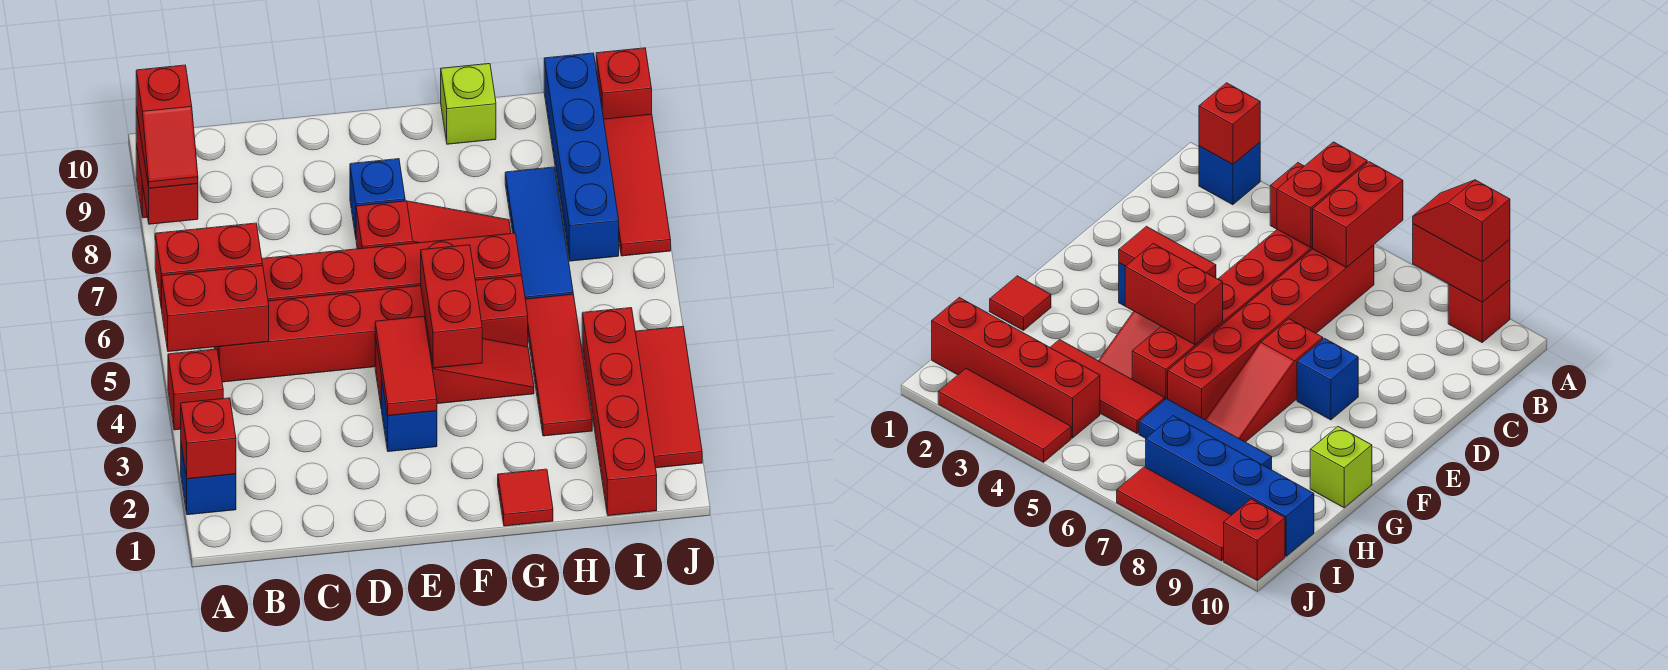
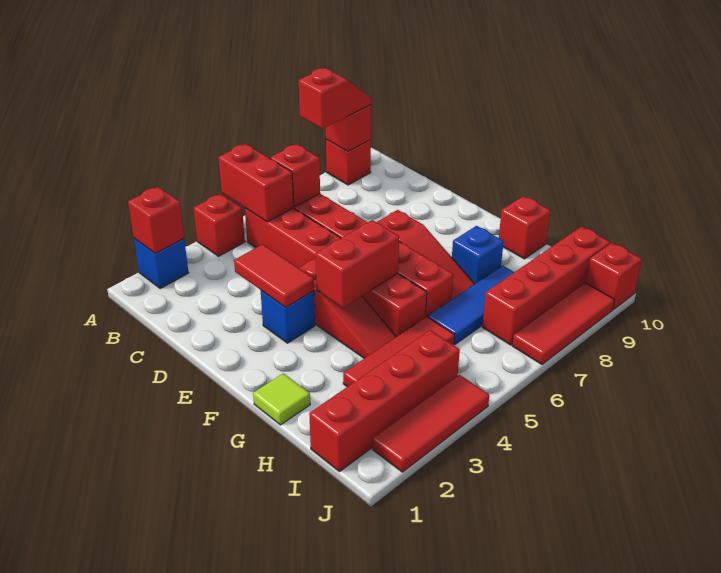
red 1x2 brick [155,223,262,309] -> red 1x1 brick [270,144,320,207]
red 1x2 brick [136,108,198,224] -> red 1x1 brick [326,105,371,151]
red 1x2 slope [136,65,198,188] -> red 1x2 slope turned to [299,68,371,129]
red 1x2 tile [375,316,437,416] -> red 1x2 tile turned to [234,244,314,307]
blue 1x1 brick [350,159,405,237] -> blue 1x1 brick moved to [452,226,504,284]
red 1x1 tile [498,469,553,526] -> lime 1x1 tile [253,373,310,425]
lime 1x1 brick [441,64,496,144] -> red 1x1 brick [499,196,550,259]
blue 1x4 brick [544,53,619,261] -> red 1x4 brick [482,227,610,345]

